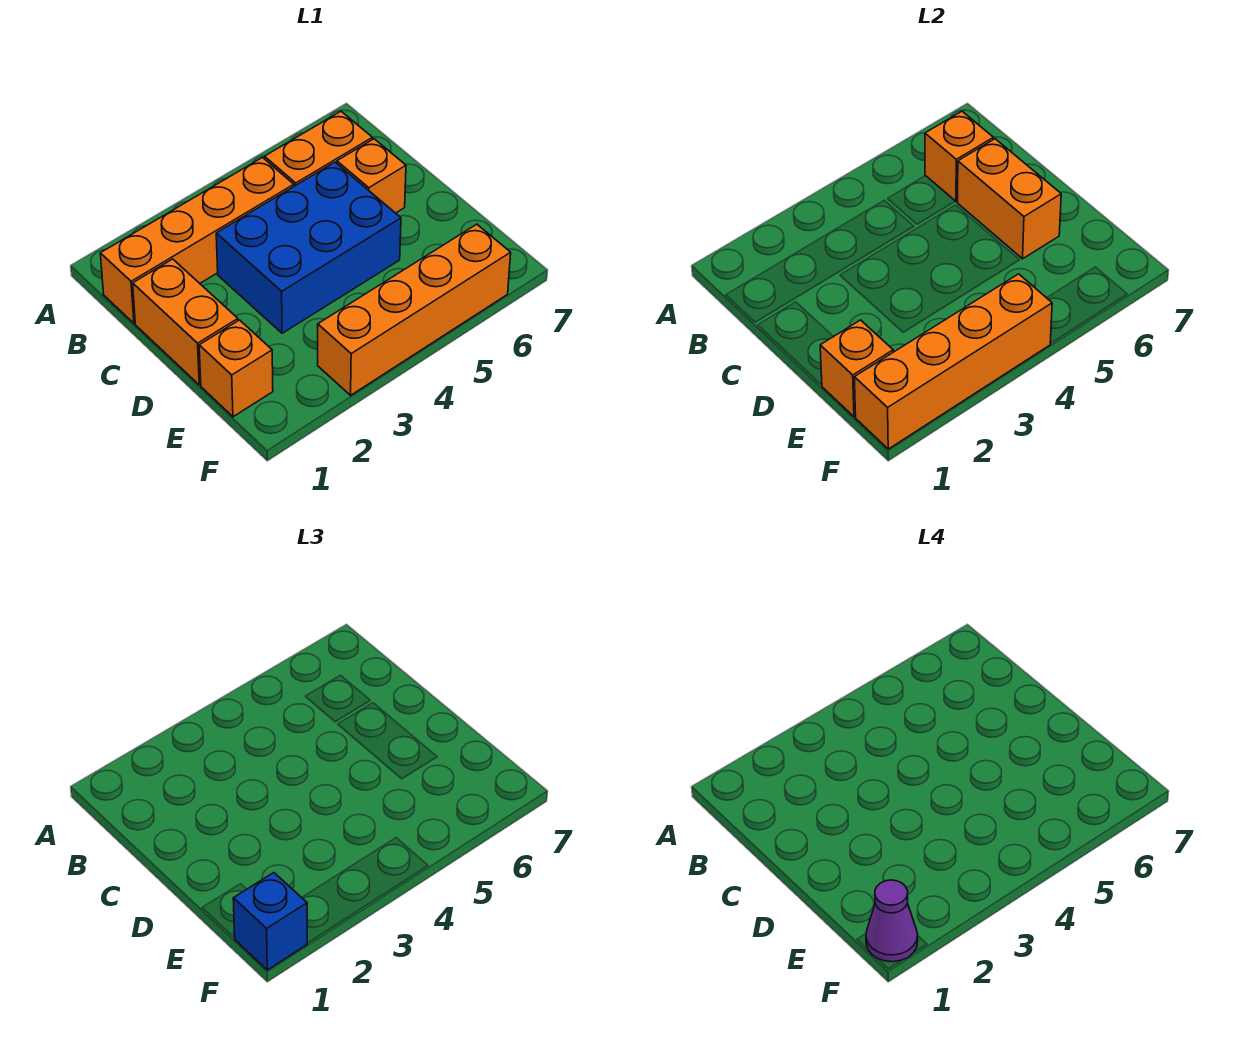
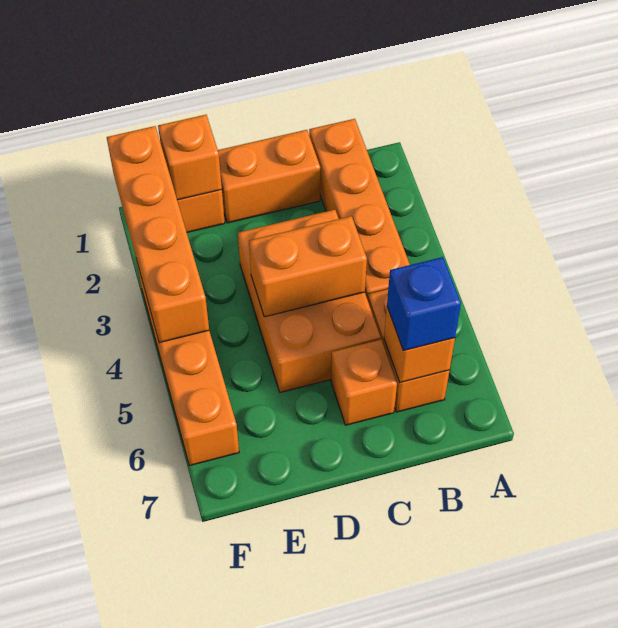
blue 2x3 brick [216,162,401,333] -> orange 2x3 brick [238,210,381,392]
orange 1x2 brick [958,139,1061,259] -> orange 1x2 brick moved to [249,216,367,317]
blue 1x1 brick [233,873,307,970] -> blue 1x1 brick moved to [387,257,461,351]
purple 1x1 cone [866,880,918,962] -> none

